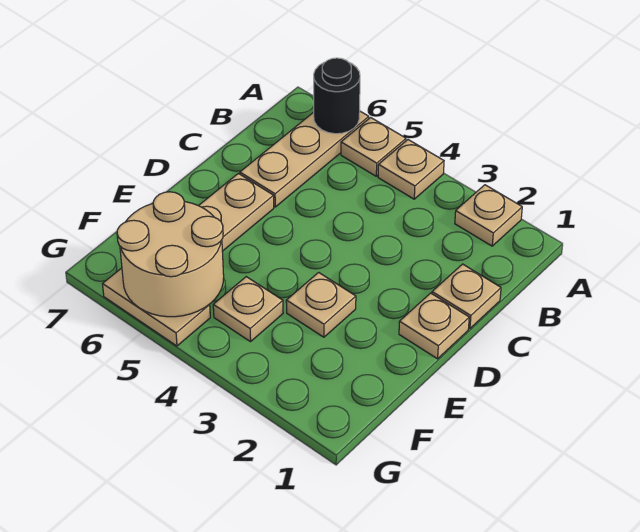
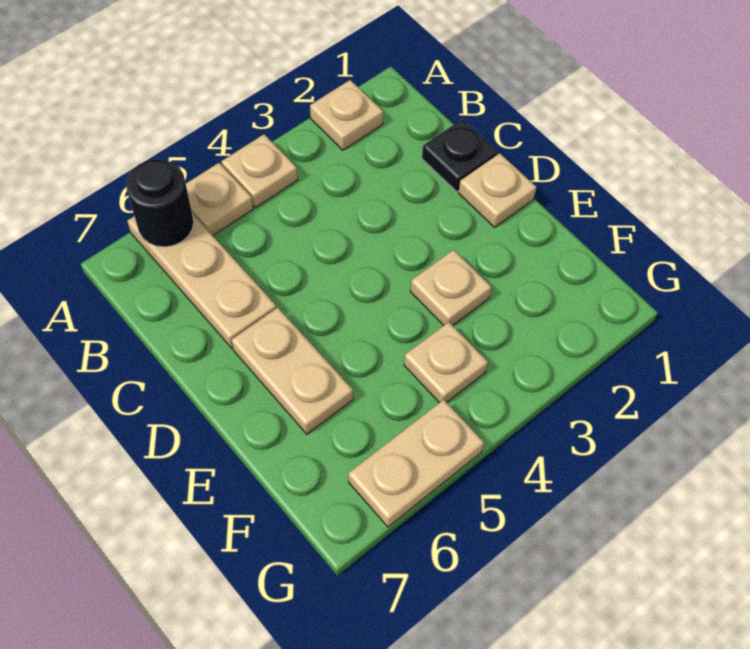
tan 1x1 plate [432,264,501,329] -> black 1x1 plate [422,119,498,191]
tan 2x2 round brick [117,192,224,317] -> none

